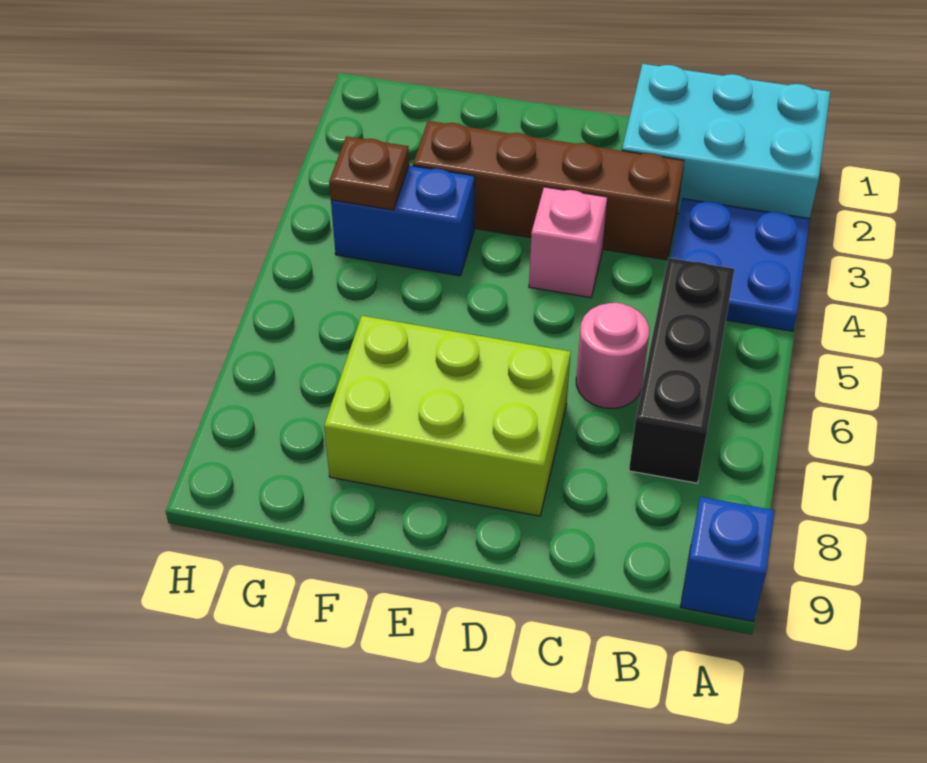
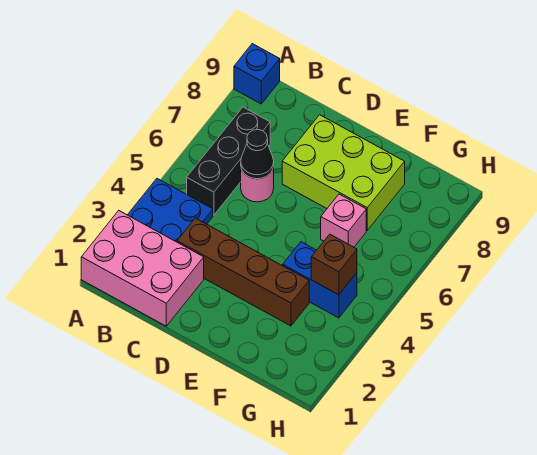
cyan 2x3 brick [622,64,830,219] -> pink 2x3 brick [81,211,204,326]
none -> black 1x1 cone [241,129,274,179]
pink 1x1 brick [529,187,607,298] -> pink 1x1 brick moved to [321,194,366,247]
brown 1x1 plate [329,136,409,210] -> brown 1x1 brick [311,234,357,295]

